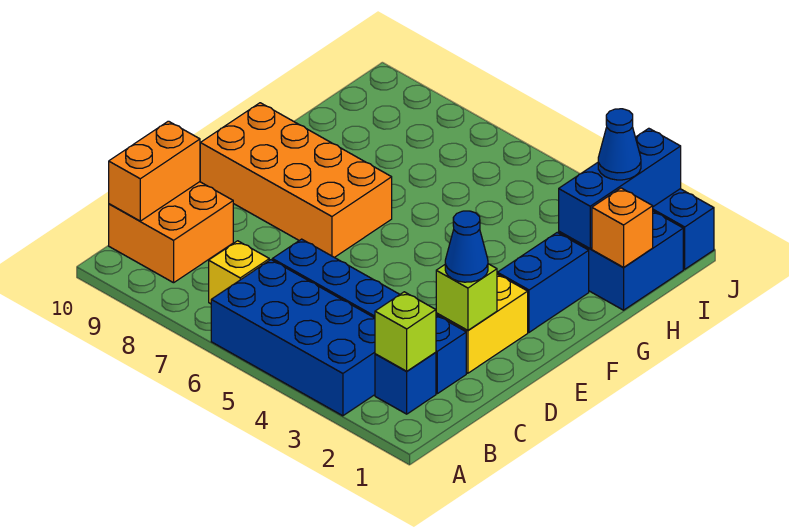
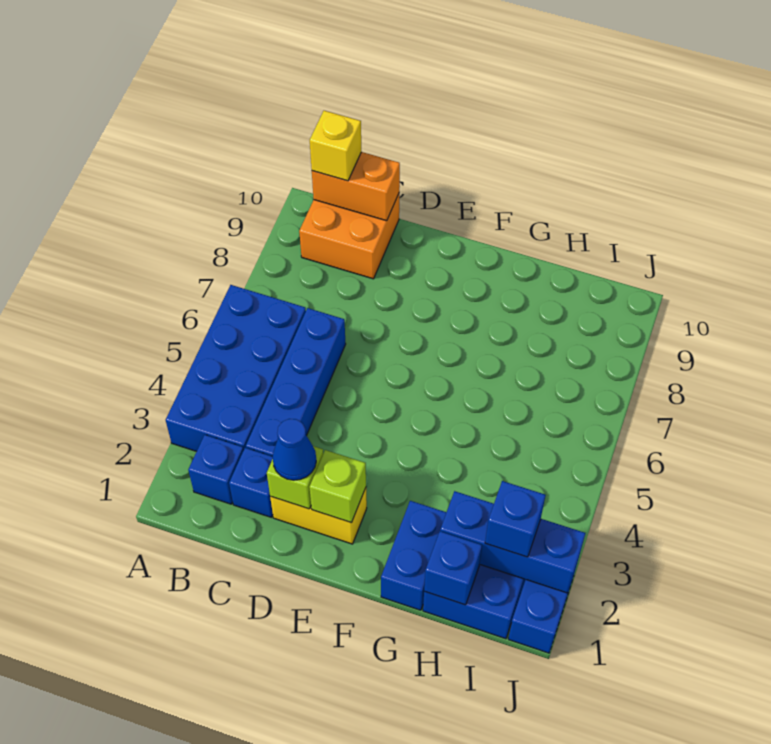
lime 1x1 brick [375,292,436,371] -> lime 1x1 brick moved to [309,450,366,523]
yellow 1x1 brick [209,241,269,304] -> yellow 1x1 brick moved to [310,111,362,181]
orange 2x4 brick [200,103,392,257] -> none
blue 1x2 brick [497,233,589,332] -> blue 1x2 brick turned to [381,501,446,610]
orange 1x1 brick [592,188,653,267] -> blue 1x1 brick [424,531,482,605]
blue 1x1 cone [598,109,641,180] -> blue 1x1 brick [485,481,546,557]

